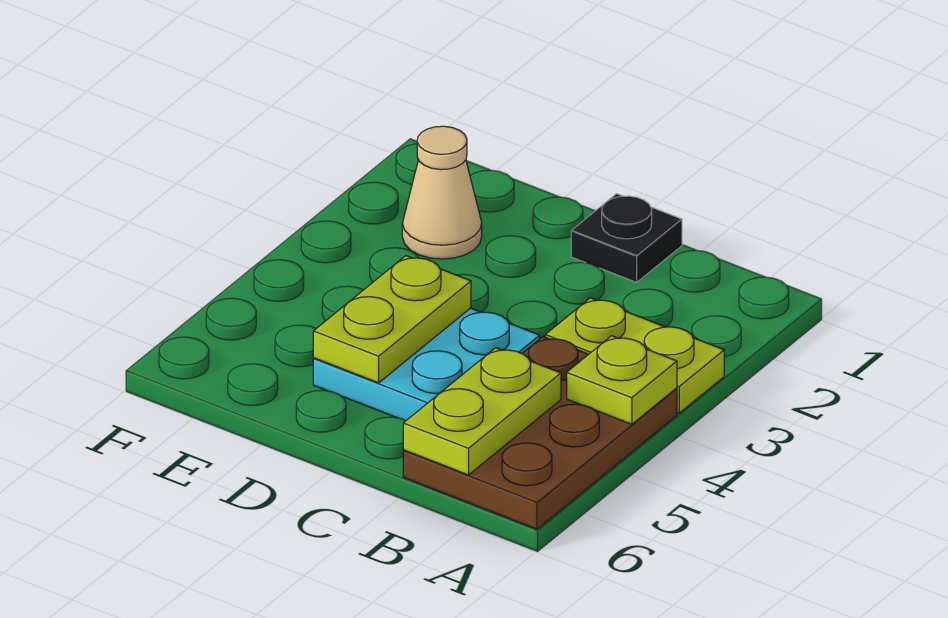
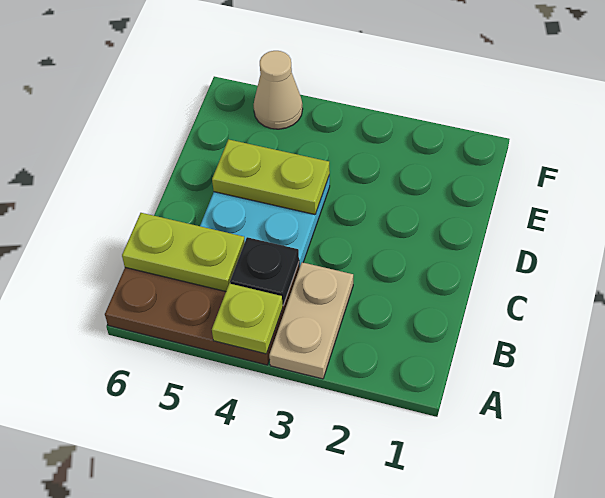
lime 1x2 plate [545,298,724,413] -> tan 1x2 plate [269,262,353,379]
black 1x1 plate [571,194,682,282] -> black 1x1 plate moved to [230,237,299,305]
tan 1x1 cone [402,126,482,259] -> tan 1x1 cone moved to [254,51,303,129]

